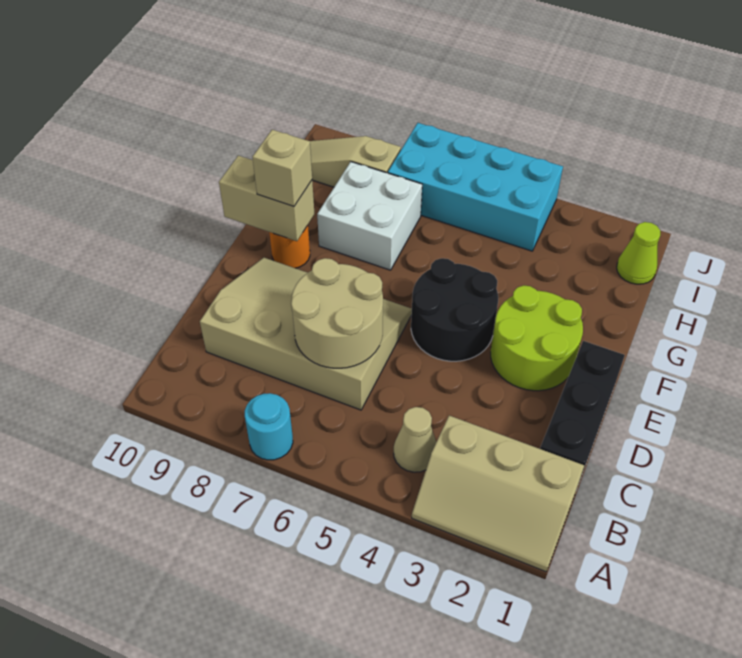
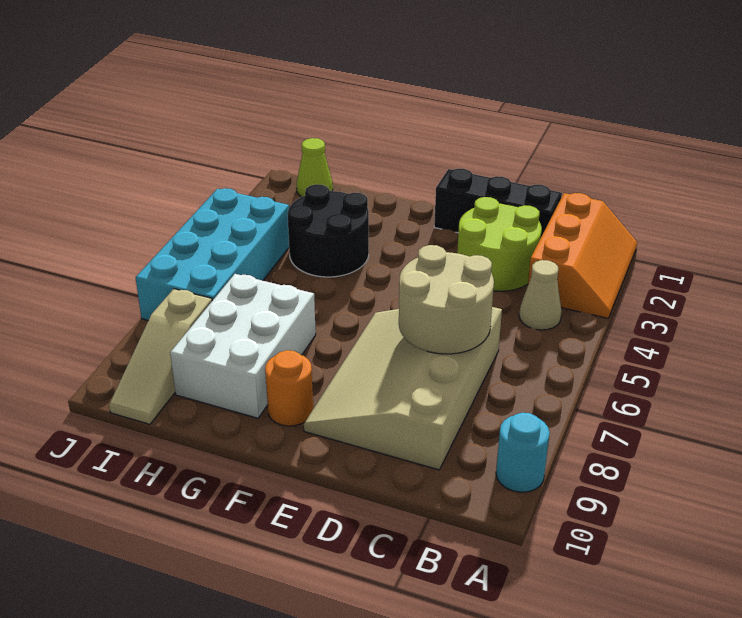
tan 2x3 slope [412,416,584,572] -> orange 2x3 slope [528,193,637,319]
cyan 1x1 round brick [245,393,293,460] -> cyan 1x1 round brick moved to [496,413,550,492]
lime 2x2 round brick [491,285,583,391] -> lime 2x2 round brick moved to [457,197,542,291]
black 2x2 round brick [411,258,498,361] -> black 2x2 round brick moved to [288,184,369,277]
tan 1x2 brick [219,156,314,241] -> none
tan 1x1 brick [252,130,312,206] -> none
white 2x2 brick [317,162,422,270] -> white 2x3 brick [170,274,316,418]

